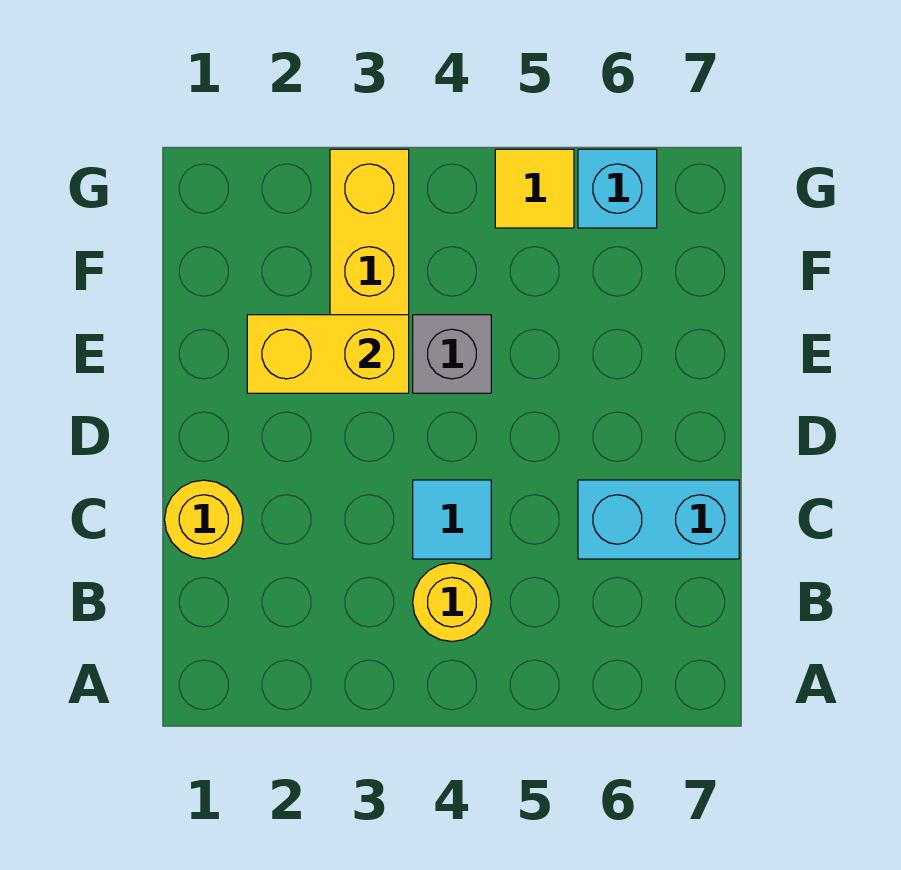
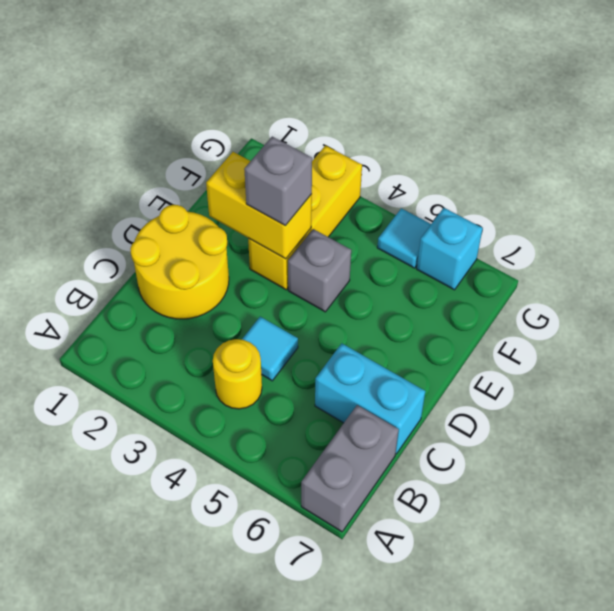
none -> grey 1x2 brick [301,405,399,532]
yellow 1x1 round brick [165,480,243,559] -> yellow 2x2 round brick [130,205,229,319]
none -> grey 1x1 brick [244,137,312,226]
yellow 1x1 tile [495,149,574,228] -> cyan 1x1 tile [377,208,431,268]

